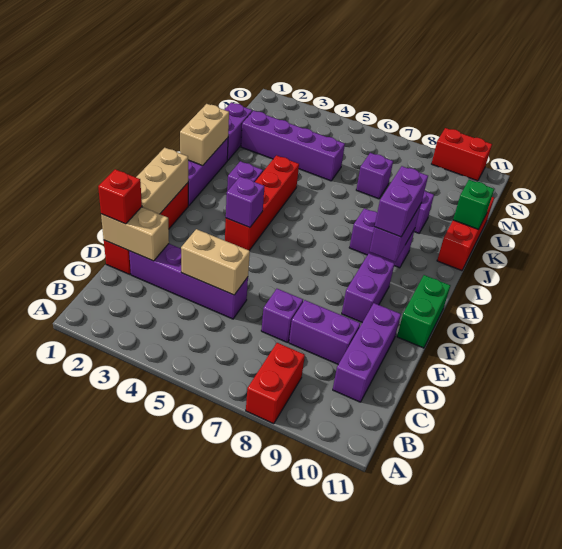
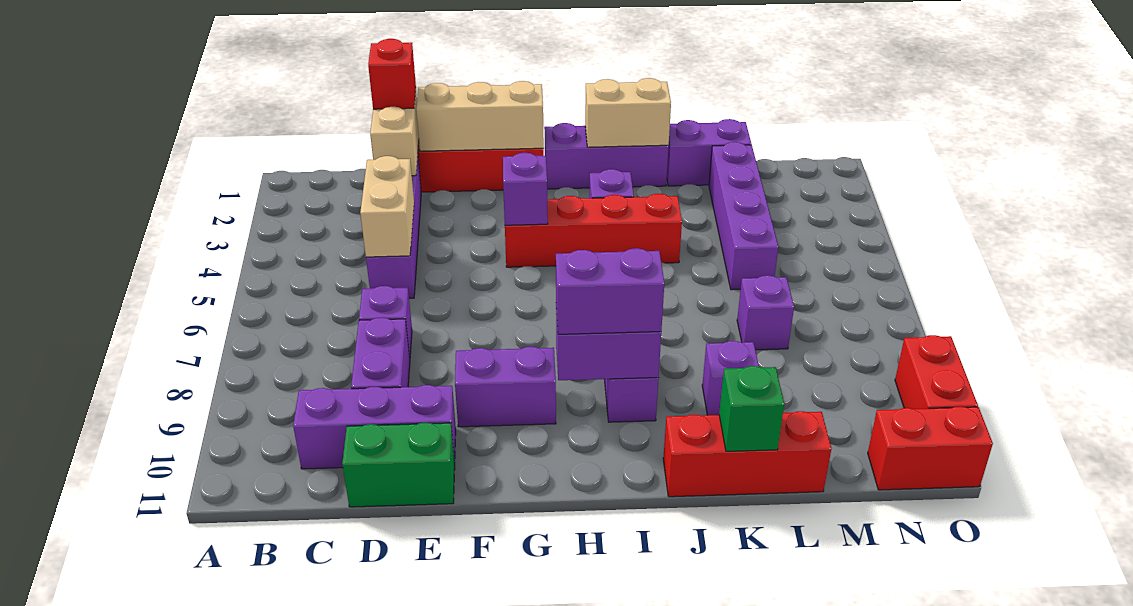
red 1x2 brick [246,343,305,424] -> red 1x2 brick moved to [868,406,993,490]
green 1x2 brick [397,275,450,348] -> green 1x2 brick moved to [342,423,455,507]

